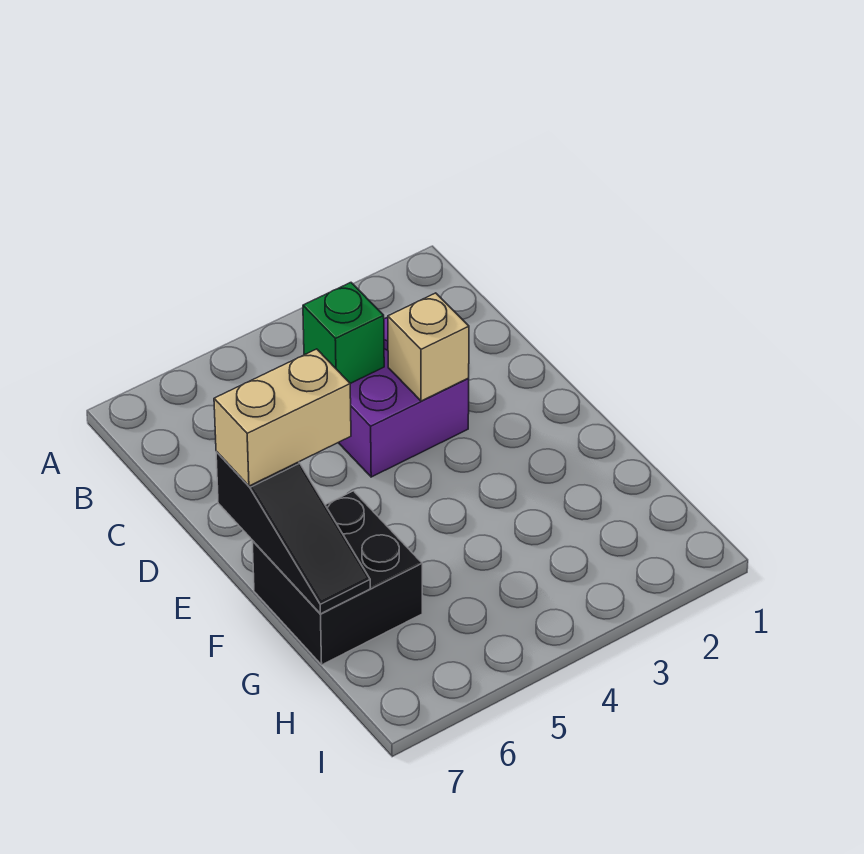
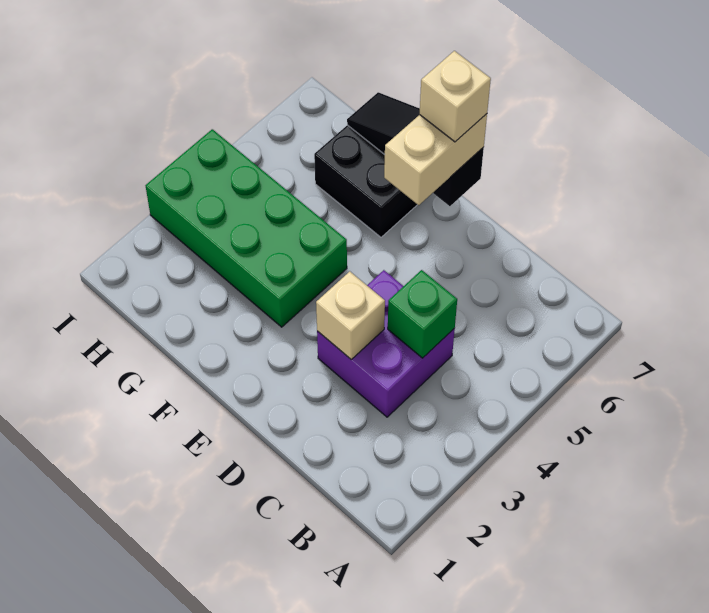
none -> tan 1x1 brick [420,51,491,142]
none -> green 2x4 brick [146,129,347,327]

